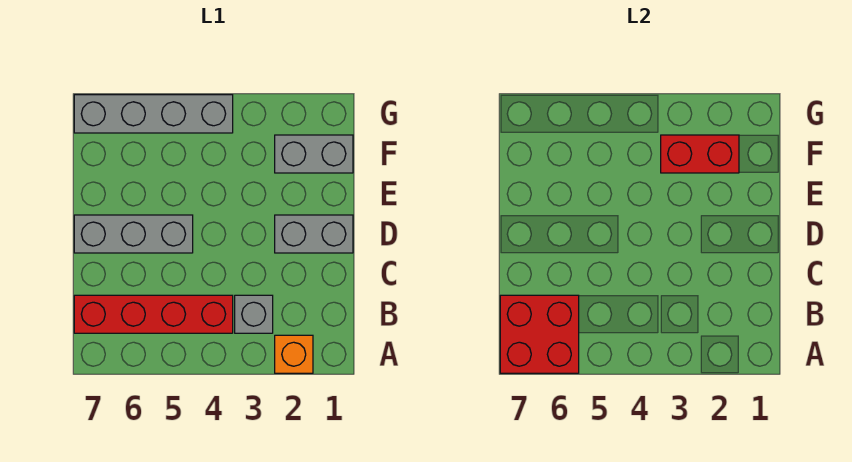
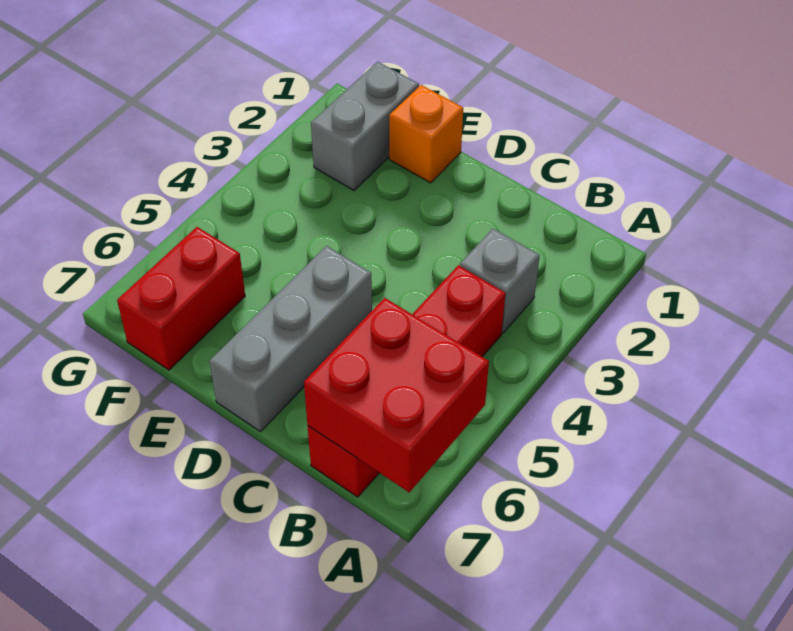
orange 1x1 brick [275,335,313,373] -> orange 1x1 brick moved to [389,85,463,183]
grey 1x2 brick [275,215,353,253] -> none
red 1x2 brick [661,135,739,173] -> red 1x2 brick moved to [117,227,245,370]
grey 1x4 brick [74,95,233,133] -> none

